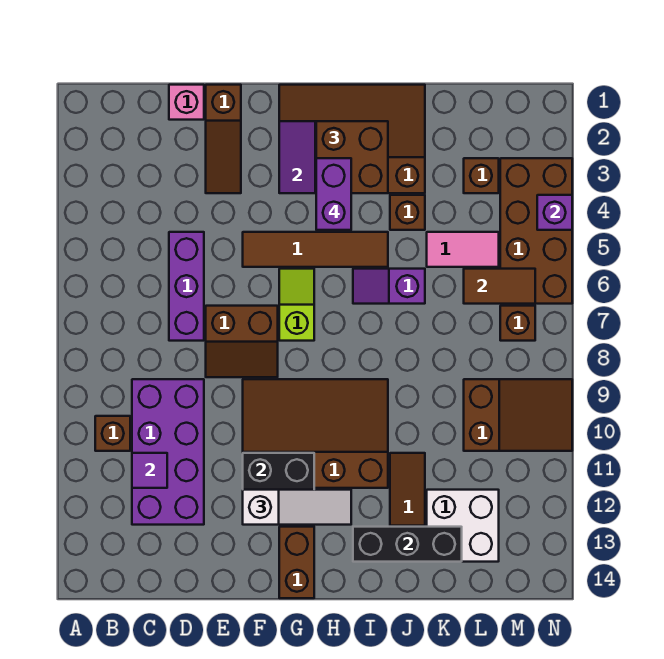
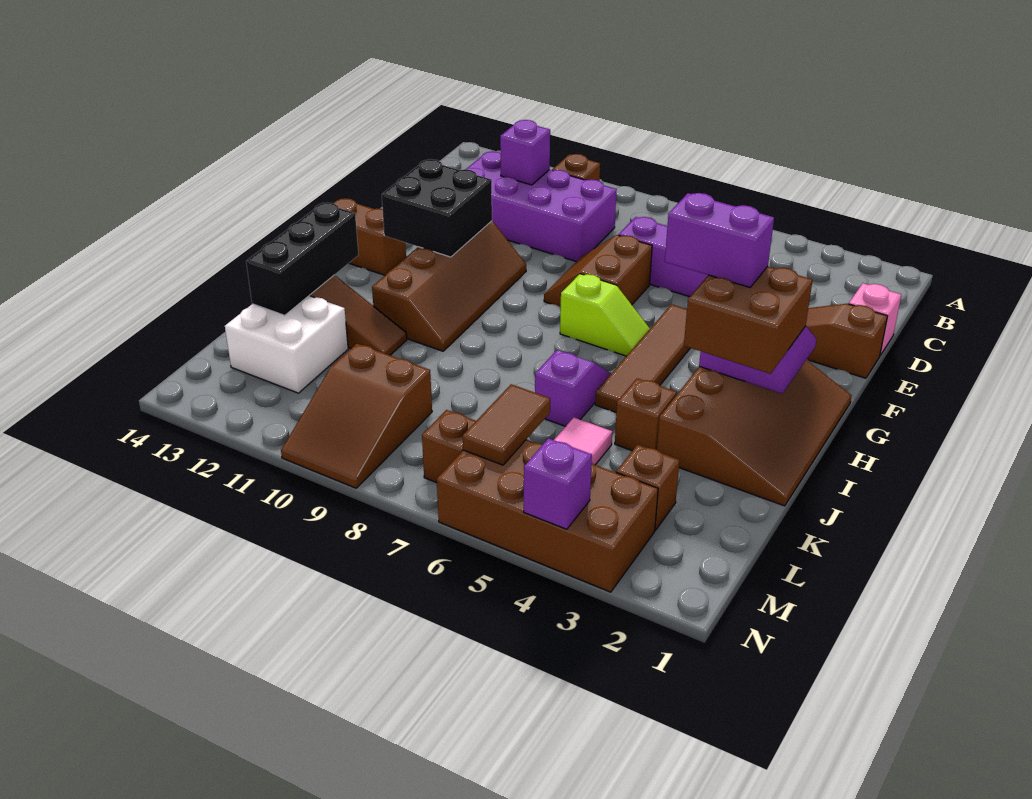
purple 1x1 tile [132,453,167,488] -> purple 1x1 brick [500,120,550,185]
brown 3x4 slope [243,379,388,488] -> brown 2x4 slope [372,221,526,351]
white 1x3 slope [243,490,351,525] -> none

